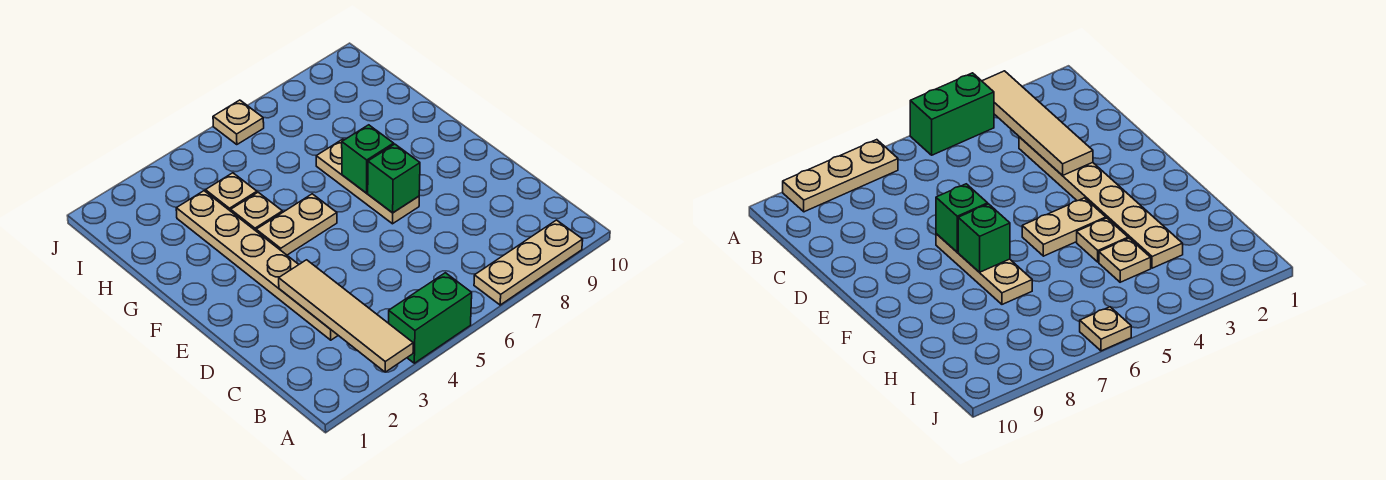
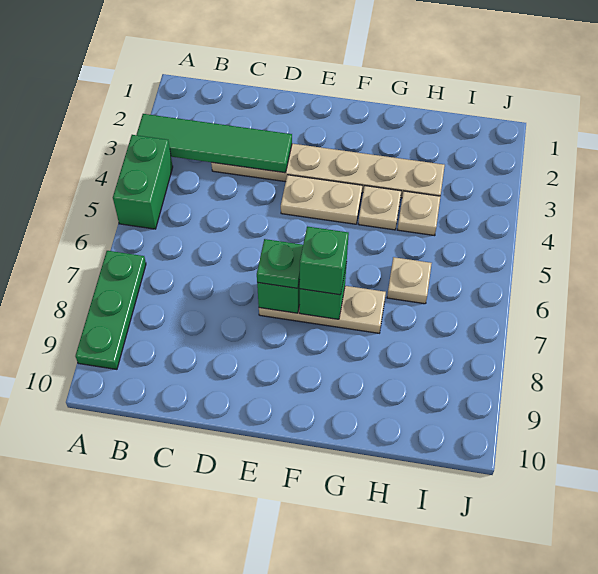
tan 1x4 tile [279,260,413,372] -> green 1x4 tile [137,114,292,173]
tan 1x3 plate [474,220,583,305] -> green 1x3 plate [76,251,146,369]
none -> green 1x1 plate [257,239,303,288]
tan 1x2 plate [256,194,337,255] -> tan 1x2 plate turned to [281,175,362,224]
none -> green 1x1 brick [300,227,349,295]
tan 1x1 plate [213,100,264,145] -> tan 1x1 plate moved to [387,257,432,304]

